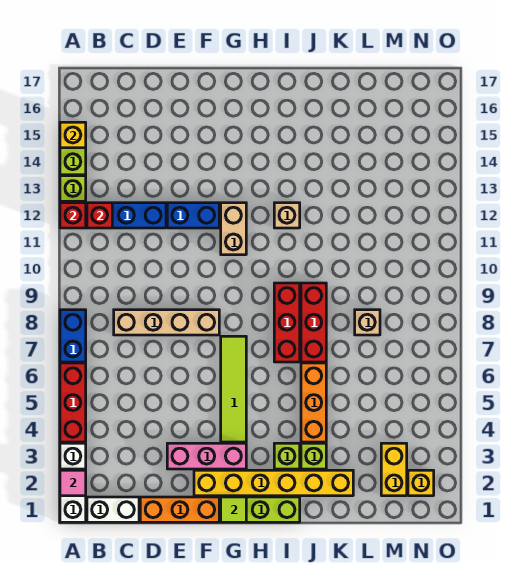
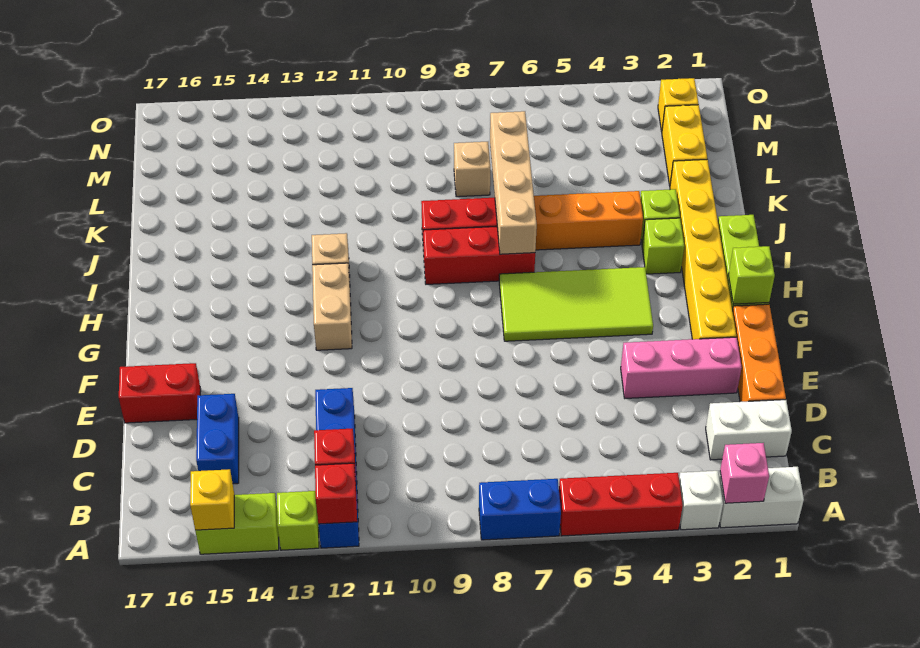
pink 1x1 tile [60,470,86,496] -> pink 1x1 brick [720,443,769,503]
white 1x2 brick [87,497,139,522] -> white 1x2 brick turned to [706,400,792,460]
tan 1x4 brick [114,310,219,335] -> tan 1x4 brick moved to [490,111,537,254]
pink 1x3 brick [167,443,246,469] -> pink 1x3 brick turned to [621,337,742,398]
blue 1x2 brick [167,203,219,228] -> blue 1x2 brick moved to [196,394,239,484]
none -> red 1x2 brick [119,363,201,423]
lime 1x1 tile [221,497,246,522] -> lime 1x1 brick [728,246,775,304]
lime 1x4 tile [221,336,246,442] -> lime 2x4 tile [499,267,653,341]
tan 1x2 brick [221,203,246,255] -> tan 1x2 brick turned to [312,263,352,350]
yellow 1x2 brick [381,443,407,496] -> yellow 1x2 brick turned to [662,105,707,186]

